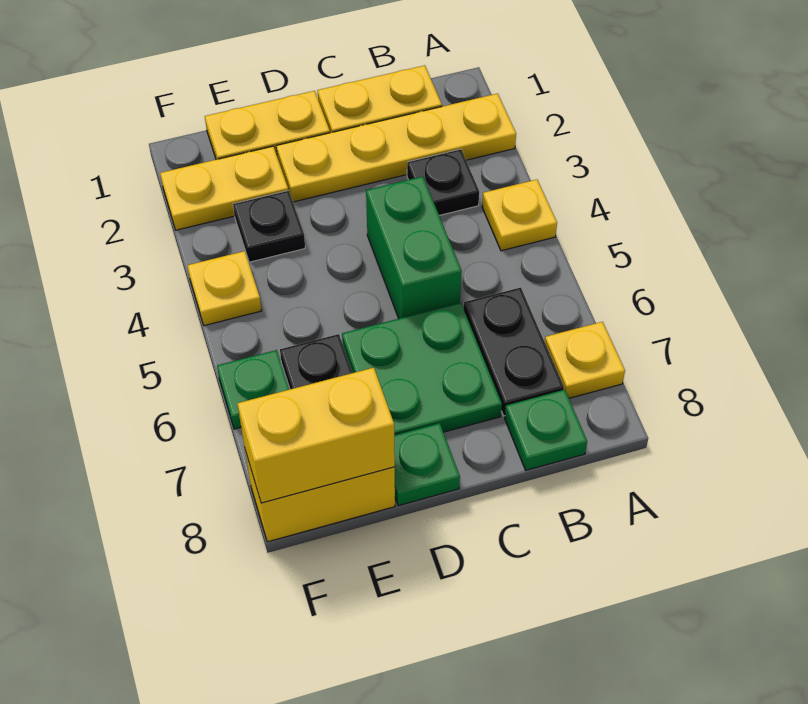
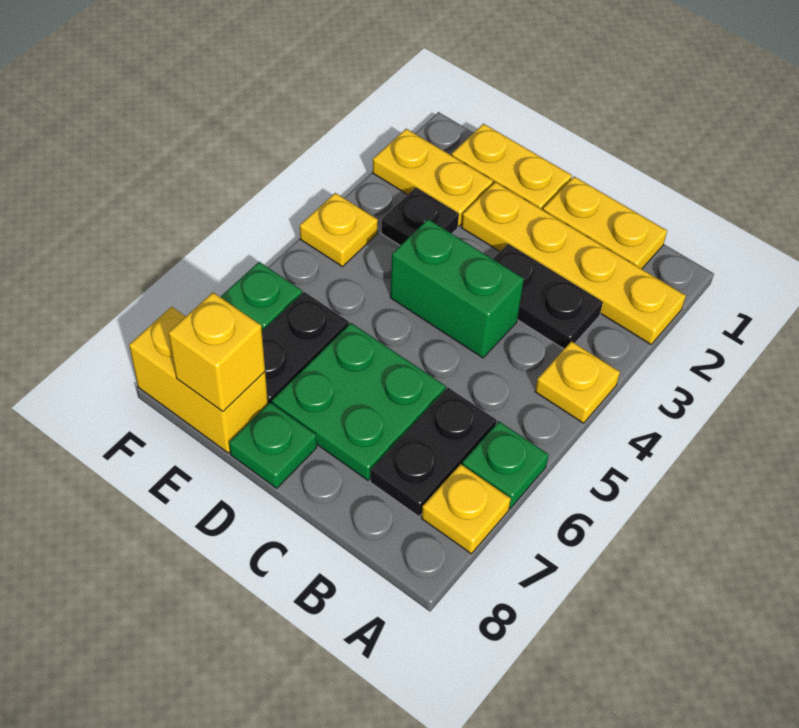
black 1x1 plate [407,149,479,215] -> black 1x2 plate [493,244,603,349]
green 1x1 plate [505,390,587,470] -> green 1x1 plate moved to [462,422,549,508]
green 1x2 brick [366,176,462,319] -> green 1x2 brick turned to [390,219,524,358]
yellow 1x2 brick [237,368,395,503] -> yellow 1x1 brick [168,293,265,411]

